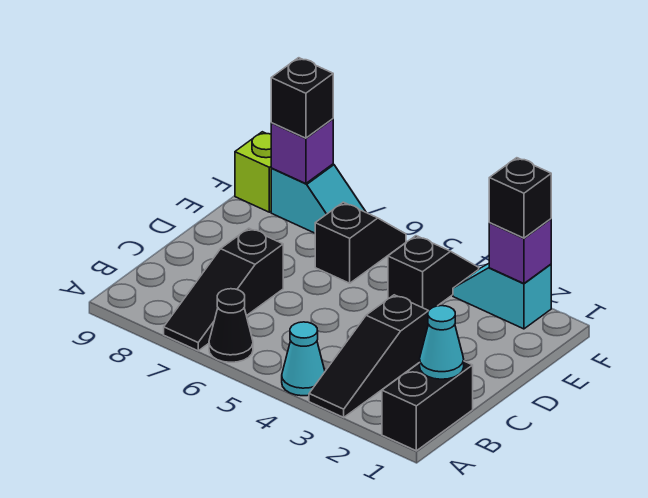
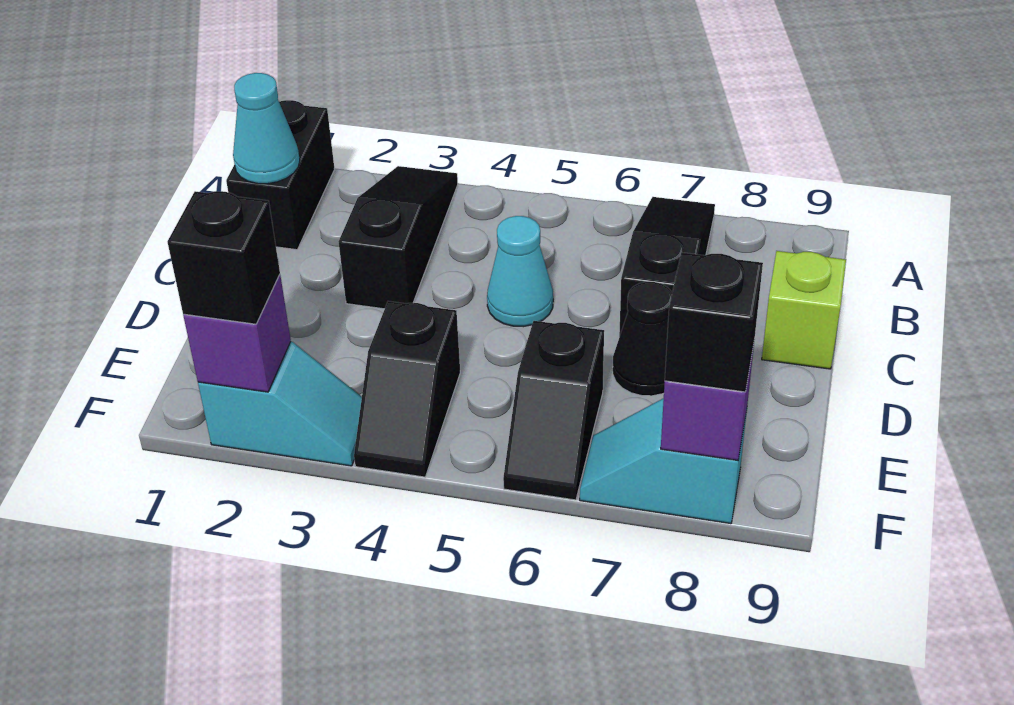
cyan 1x1 cone [282,322,325,396] -> cyan 1x1 cone moved to [487,216,553,327]
black 1x1 cone [209,289,253,362] -> black 1x1 cone moved to [613,282,672,396]
lime 1x1 brick [235,132,271,212] -> lime 1x1 brick moved to [762,251,846,369]

